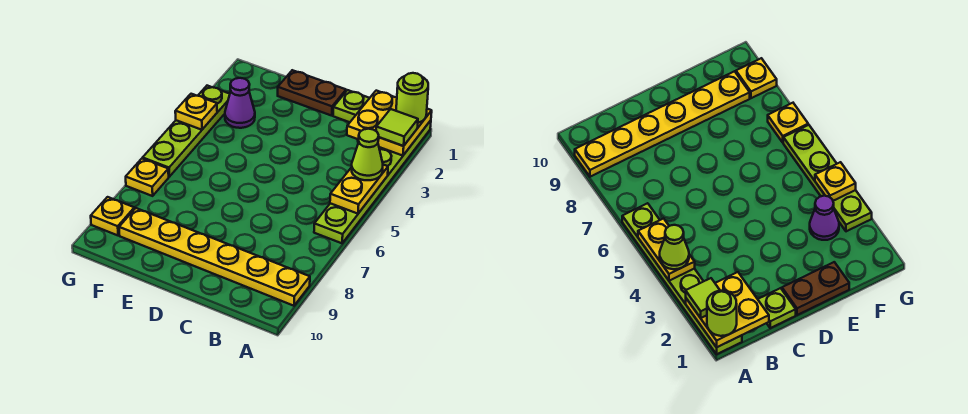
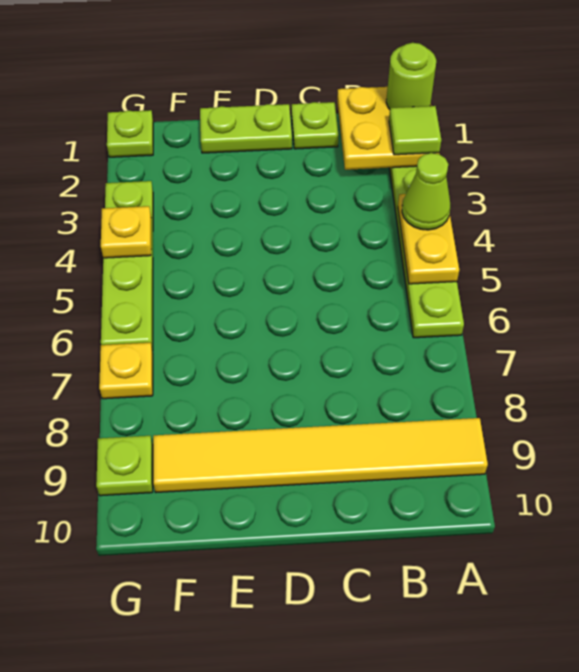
yellow 1x6 plate [119,208,310,306] -> yellow 1x6 tile [153,418,488,492]
brown 1x2 plate [278,70,346,116] -> lime 1x2 plate [200,104,292,153]
purple 1x1 cone [225,78,255,128] -> none
none -> lime 1x1 plate [107,110,153,157]
yellow 1x1 plate [91,197,134,235] -> lime 1x1 plate [96,436,153,496]

